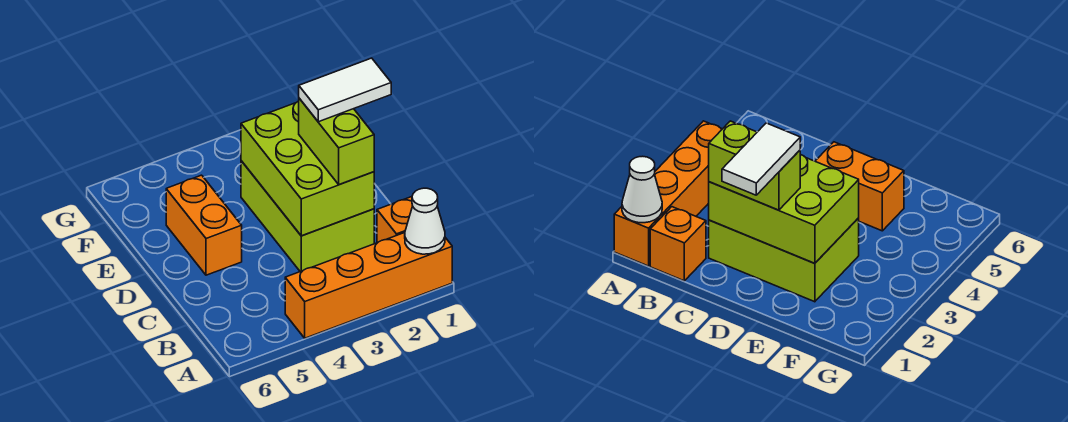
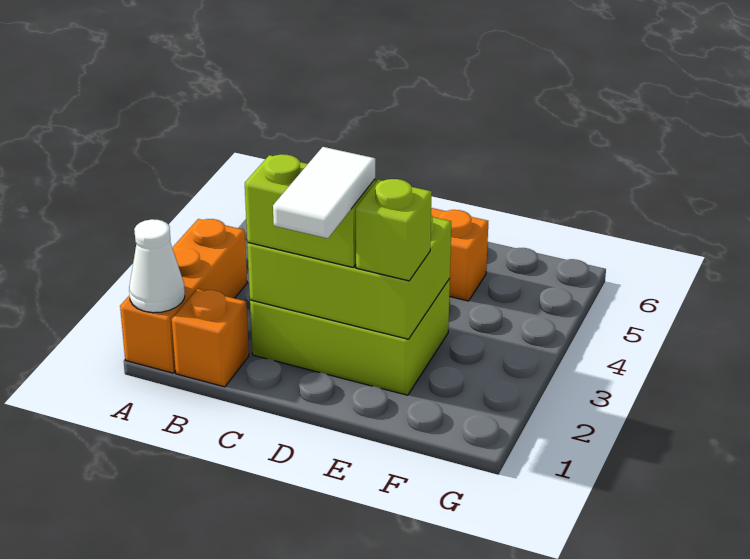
orange 1x4 brick [285,233,452,338] -> orange 1x3 brick [120,219,247,373]
none -> lime 1x1 brick [356,179,432,281]

